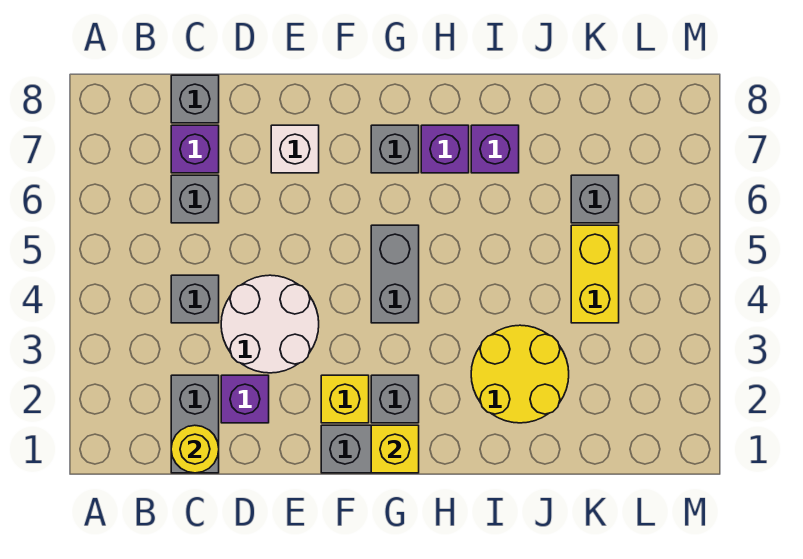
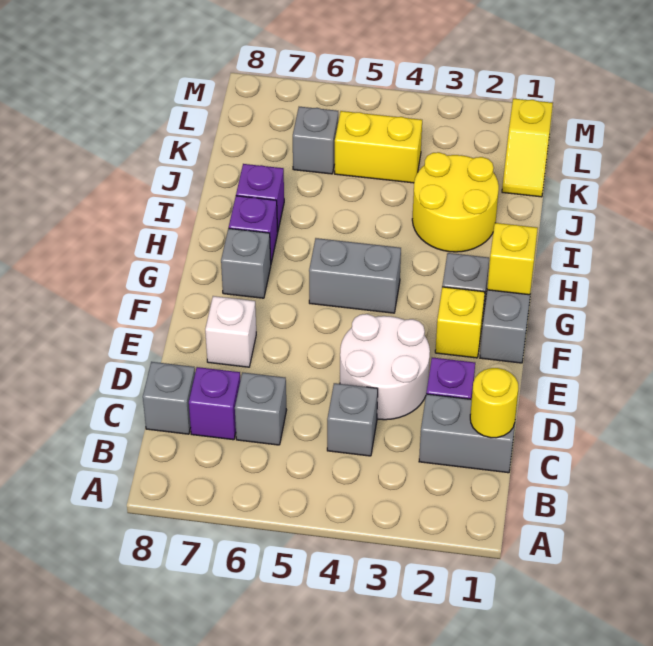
none -> yellow 1x2 slope [502,99,553,197]

